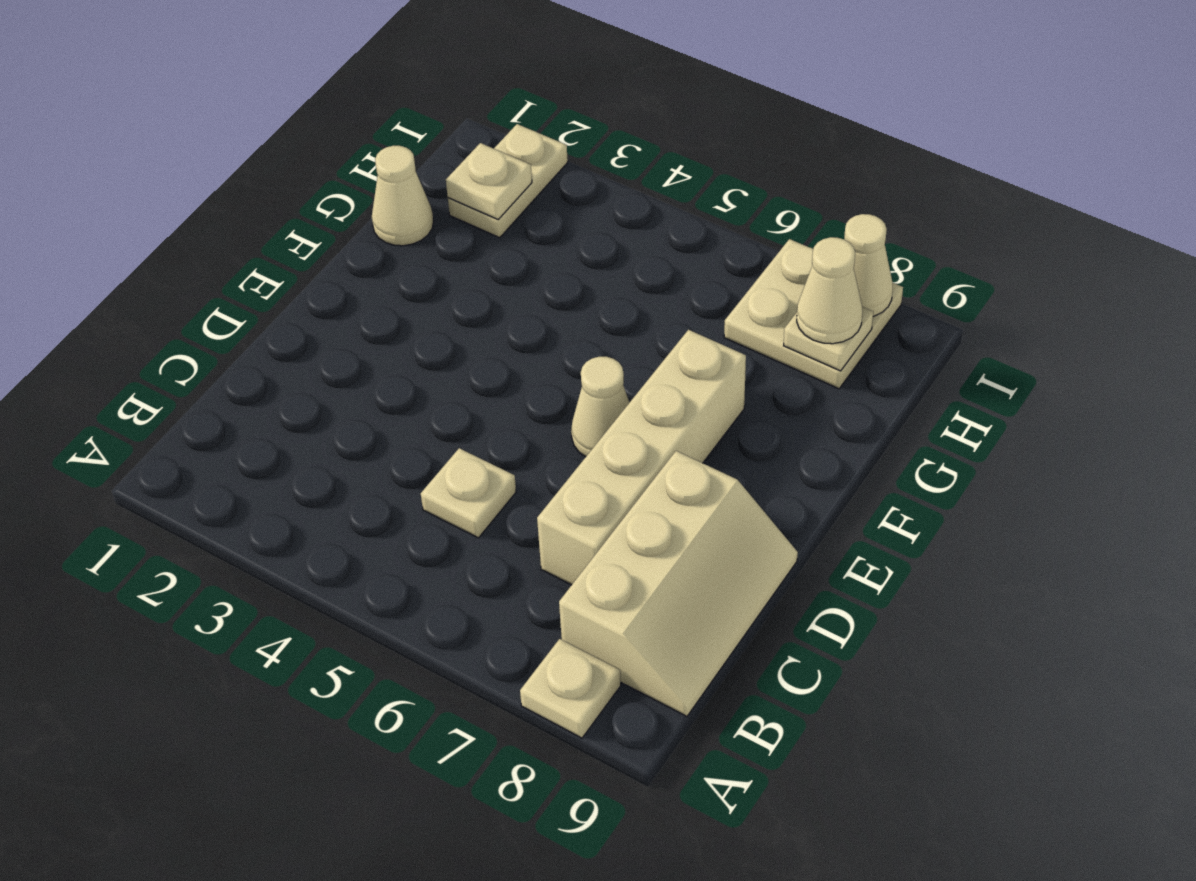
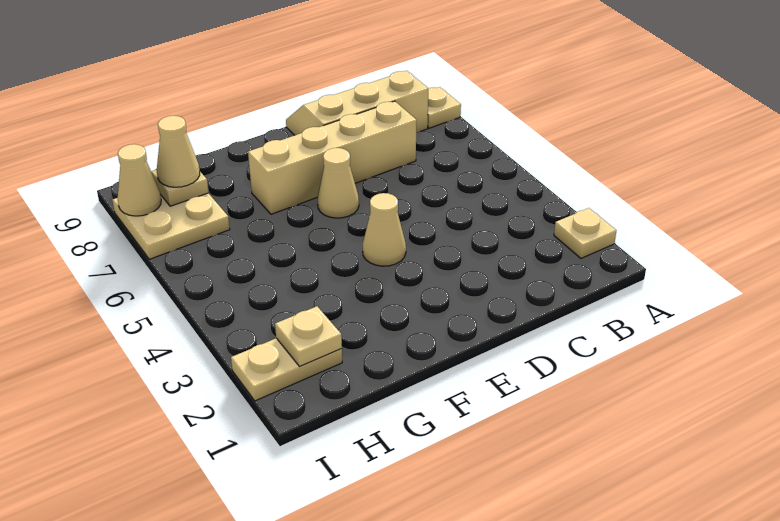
tan 1x1 plate [421,448,516,538] -> tan 1x1 plate moved to [554,208,616,258]
tan 1x1 cone [372,146,433,246] -> tan 1x1 cone moved to [363,193,406,266]

